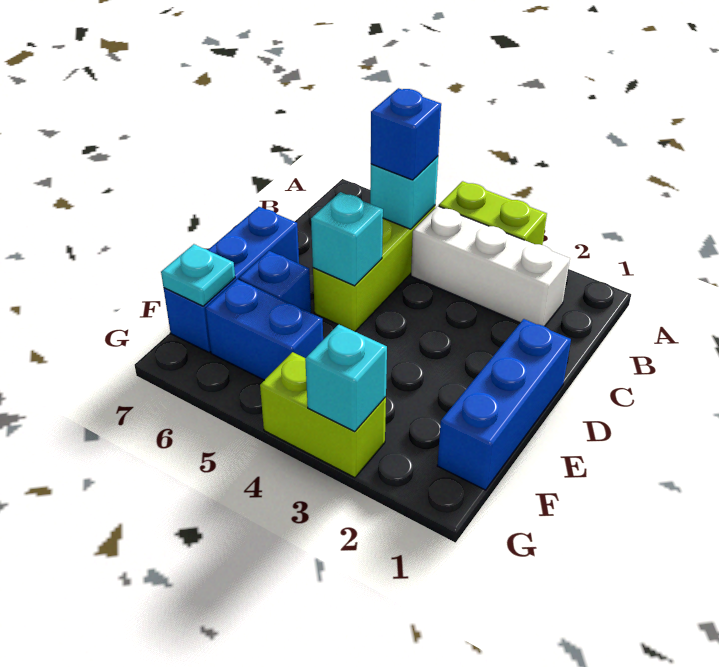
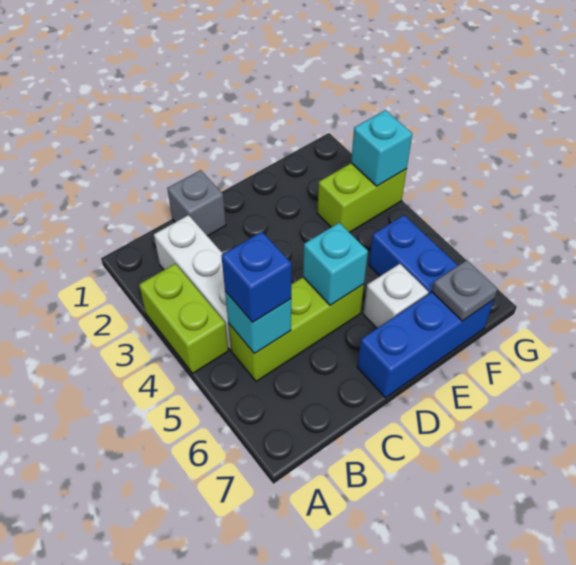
none -> grey 1x1 brick [167,170,226,236]
blue 1x3 brick [437,319,571,490] -> none
blue 1x1 brick [239,251,311,313] -> white 1x1 brick [363,264,429,328]
cyan 1x1 plate [161,244,235,306] -> grey 1x1 plate [432,260,498,321]
lime 1x2 brick [260,352,386,478] -> lime 1x2 brick turned to [317,163,407,233]

